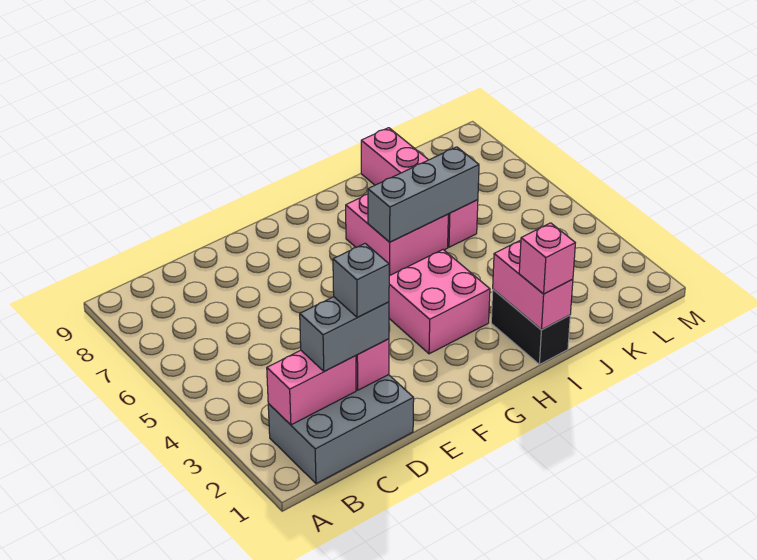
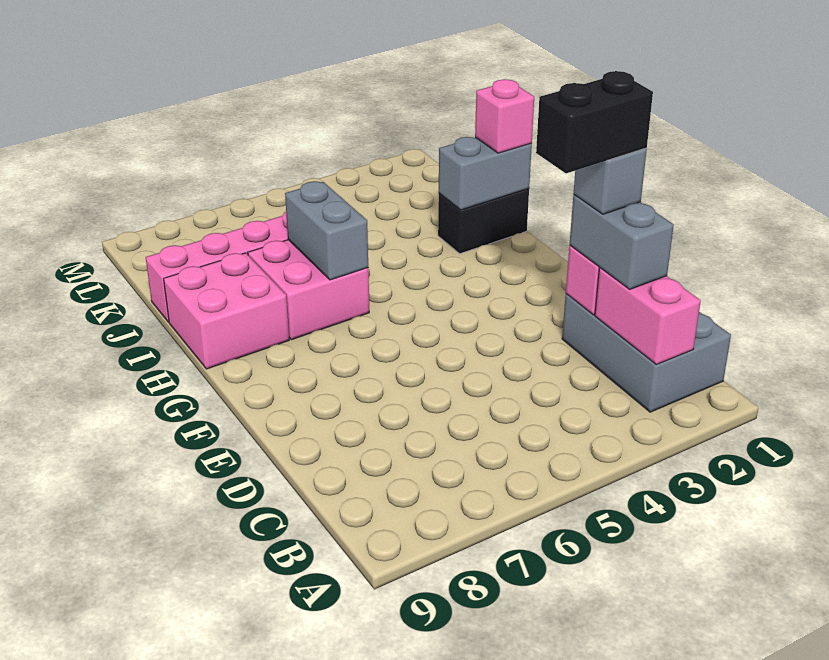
none -> black 1x2 brick [536,71,653,173]
pink 2x2 brick [389,250,490,354] -> pink 2x2 brick moved to [164,253,289,369]
grey 1x3 brick [368,147,479,242] -> grey 1x2 brick [285,181,368,280]
pink 1x2 brick [493,240,573,330] -> grey 1x2 brick [439,137,532,210]

